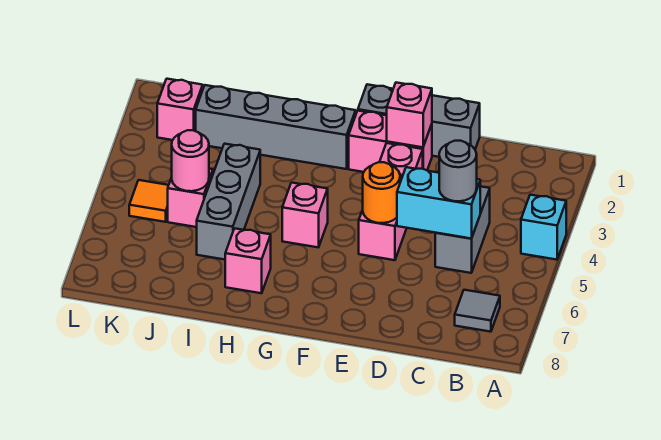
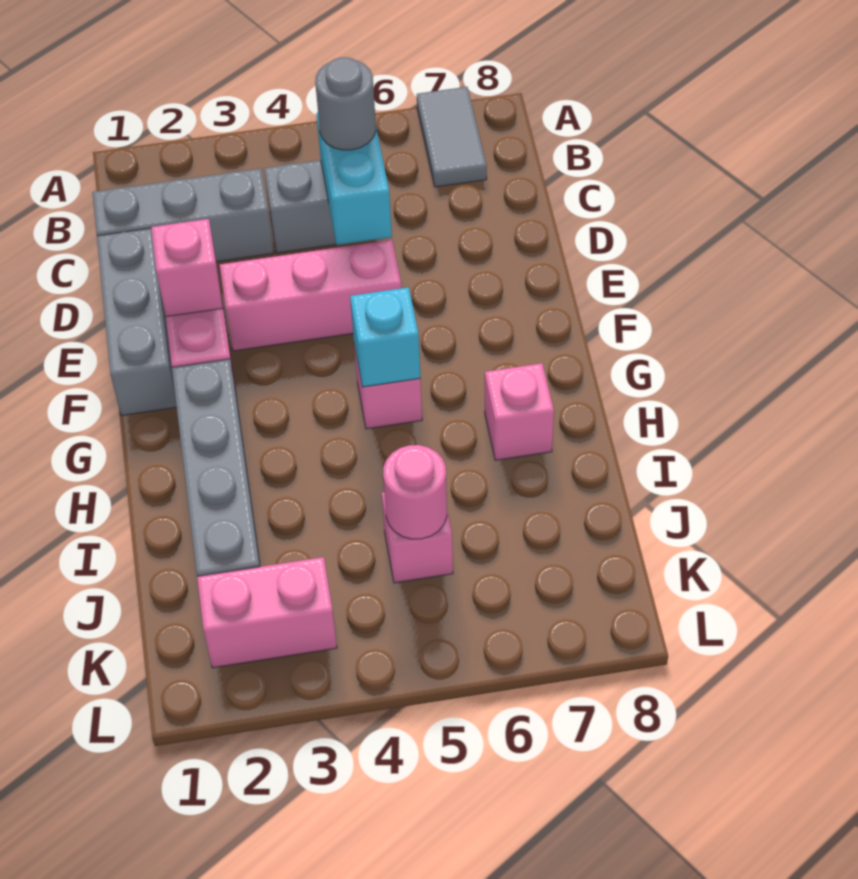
cyan 1x1 brick [521,195,566,260] -> cyan 1x1 brick moved to [350,287,420,387]
grey 1x1 tile [455,290,500,332] -> grey 1x2 tile [417,87,487,187]
orange 1x1 round brick [363,162,400,223] -> none
grey 1x3 brick [197,144,260,260] -> grey 1x3 brick moved to [92,169,274,262]
pink 1x1 brick [157,79,203,140] -> pink 1x2 brick [197,557,337,668]
orange 1x1 tile [129,180,169,222] -> none

